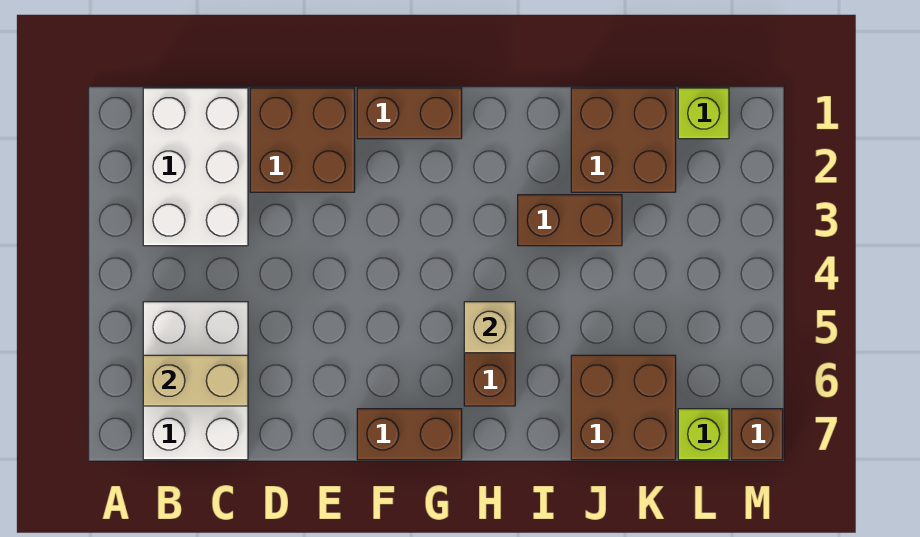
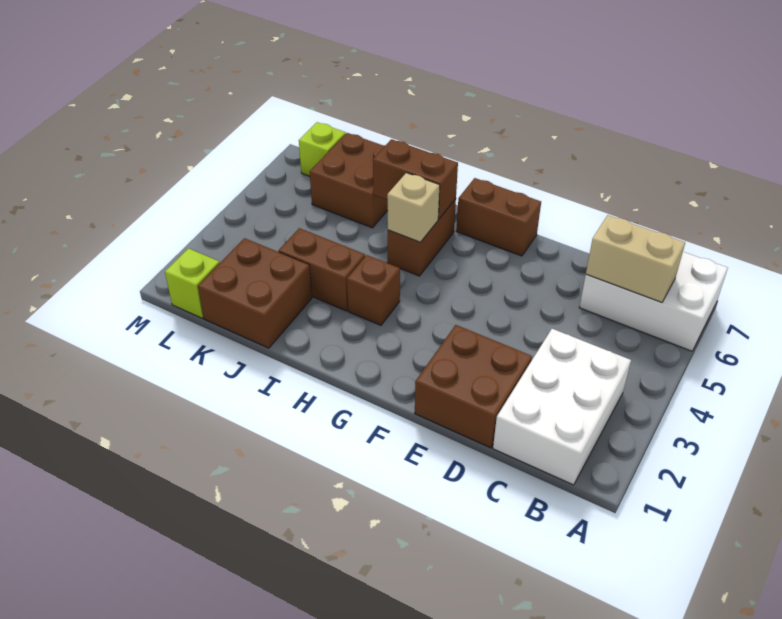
white 2x3 brick [143,302,248,460] -> white 2x3 brick turned to [579,252,728,351]
brown 1x2 brick [357,88,462,139] -> brown 1x2 brick moved to [373,139,458,219]
brown 1x1 brick [732,409,783,460] -> brown 1x1 brick moved to [347,255,400,325]

